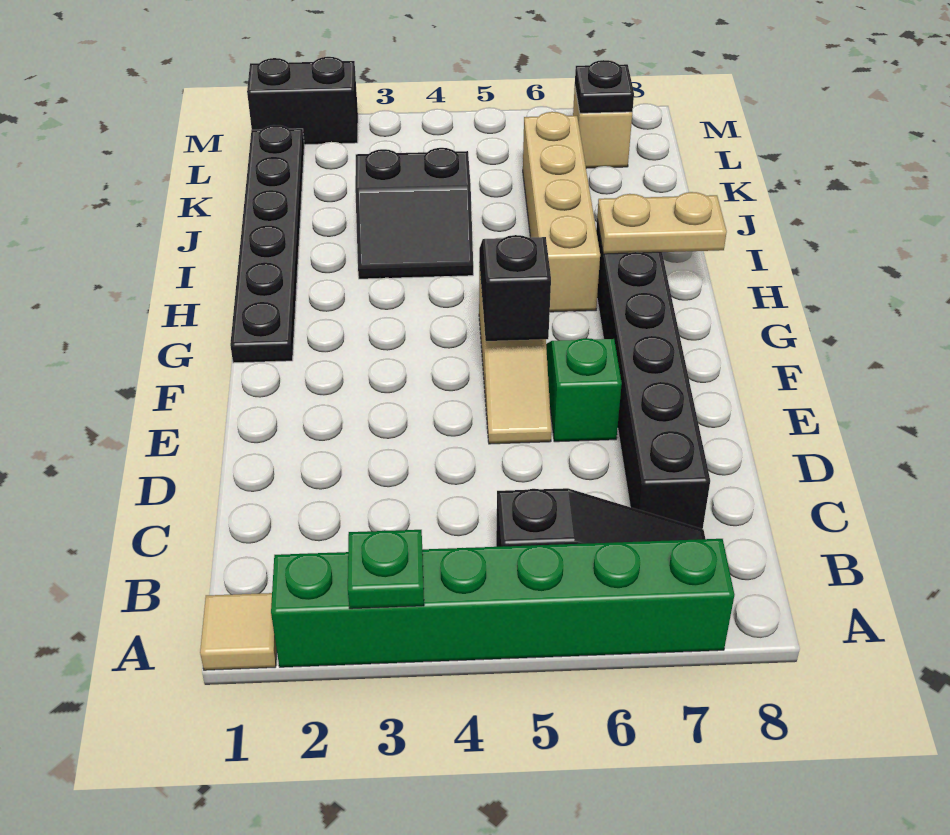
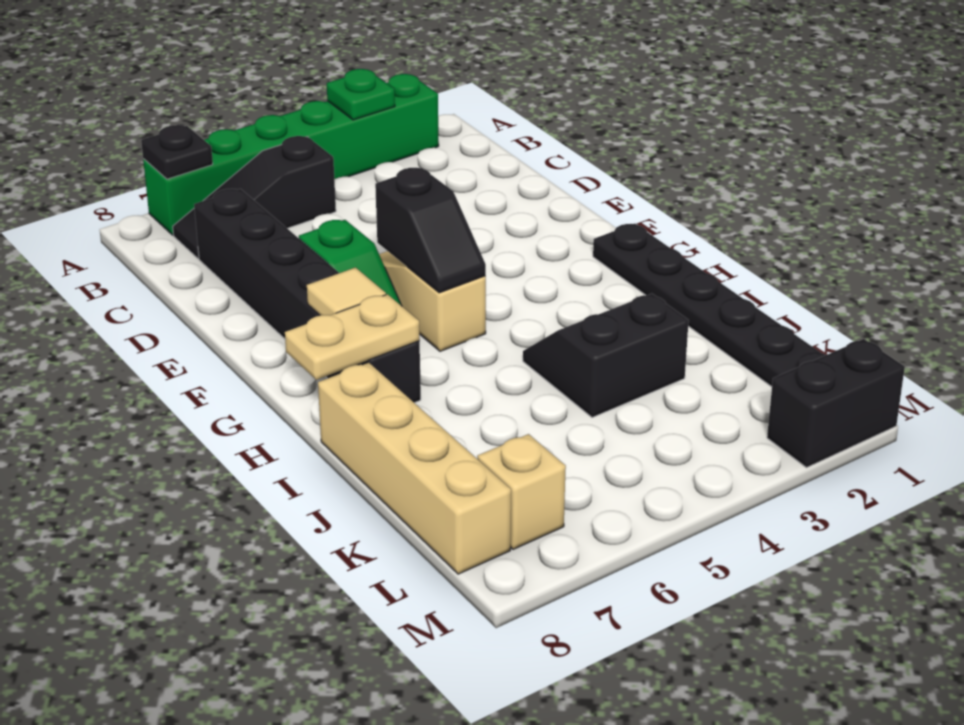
tan 1x1 tile [200,593,277,670] -> tan 1x1 tile moved to [307,268,386,315]
tan 1x4 brick [523,112,600,312] -> tan 1x4 brick moved to [318,363,511,574]
black 1x1 plate [575,60,634,113] -> black 1x1 plate moved to [141,125,213,179]

